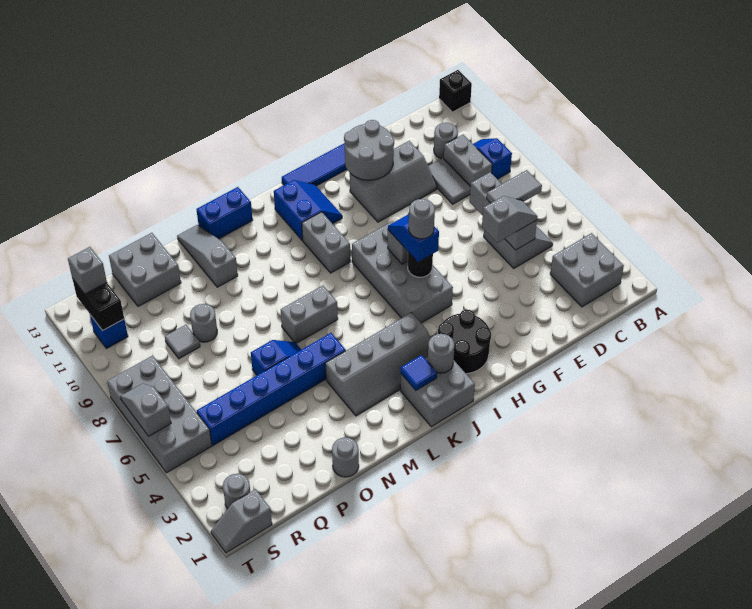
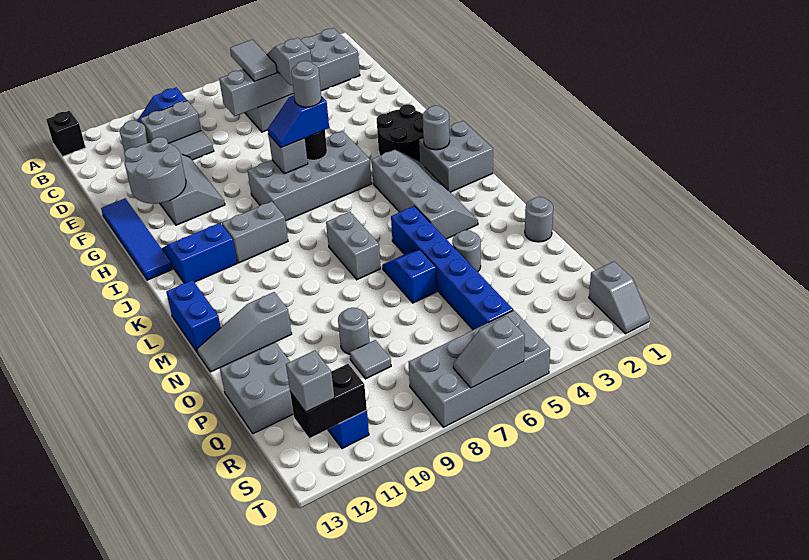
blue 1x1 tile [401,355,437,390] -> none
grey 1x1 round brick [223,474,250,509] -> grey 1x1 round brick moved to [452,230,481,272]

